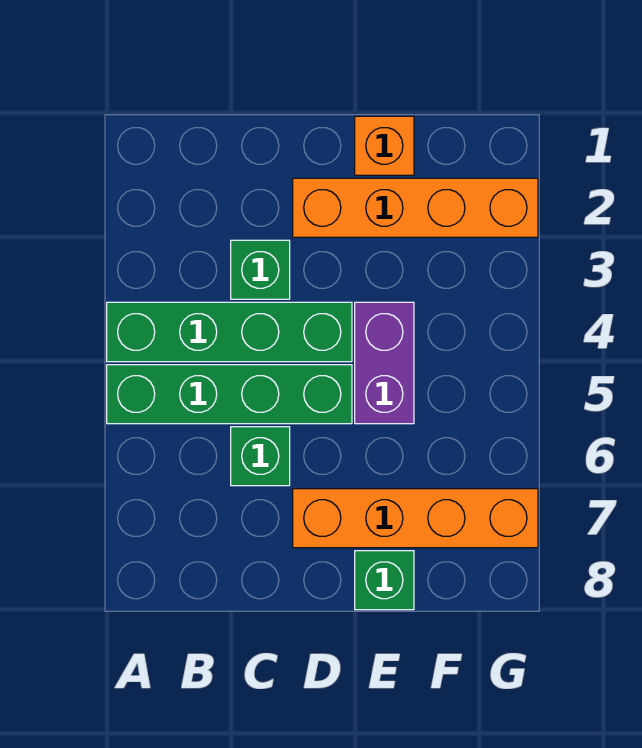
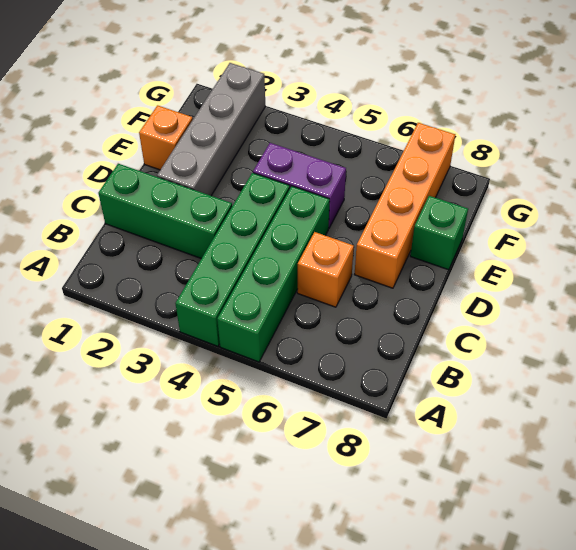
green 1x1 brick [231,240,290,299] -> green 1x3 brick [98,164,232,259]
green 1x1 brick [231,427,290,486] -> orange 1x1 brick [297,232,354,307]
orange 1x4 brick [293,178,538,237] -> grey 1x4 brick [157,63,265,196]

